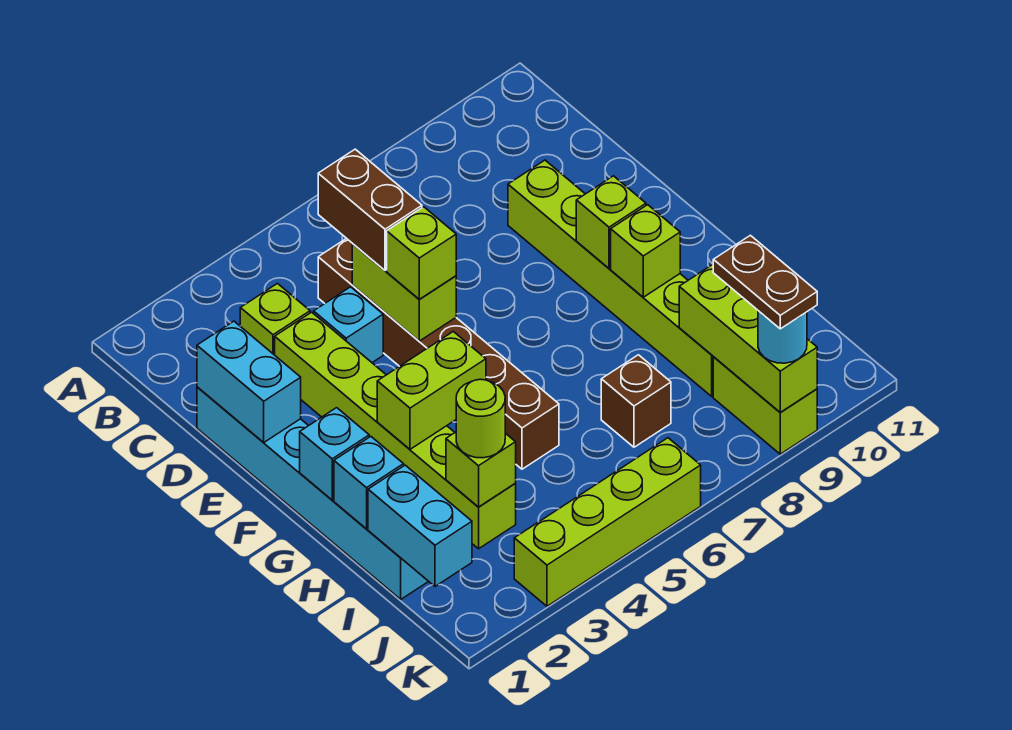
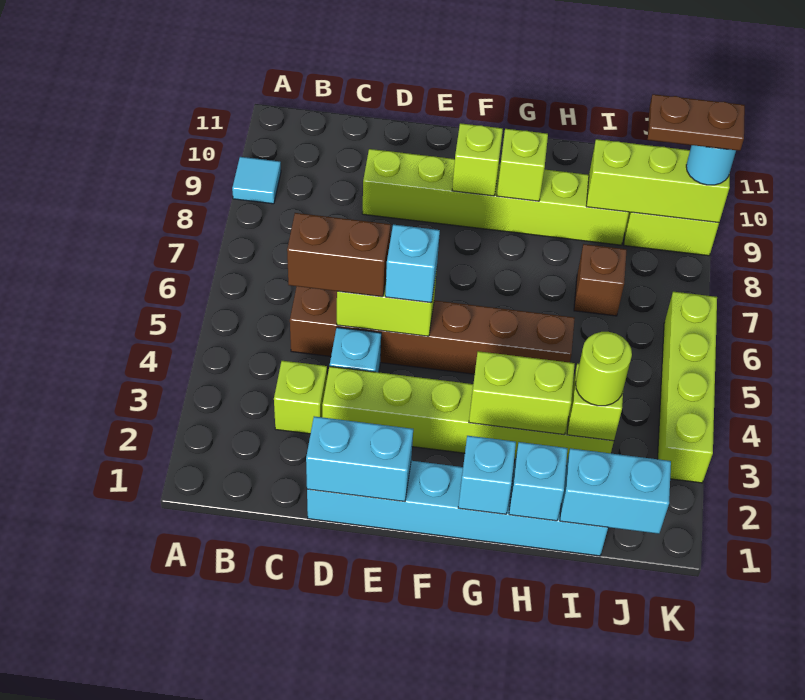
none -> cyan 1x1 tile [232,157,281,204]
lime 1x1 brick [387,207,456,299] -> cyan 1x1 brick [385,225,440,303]
lime 1x2 brick [377,332,486,449] -> lime 1x2 brick turned to [469,351,575,435]

